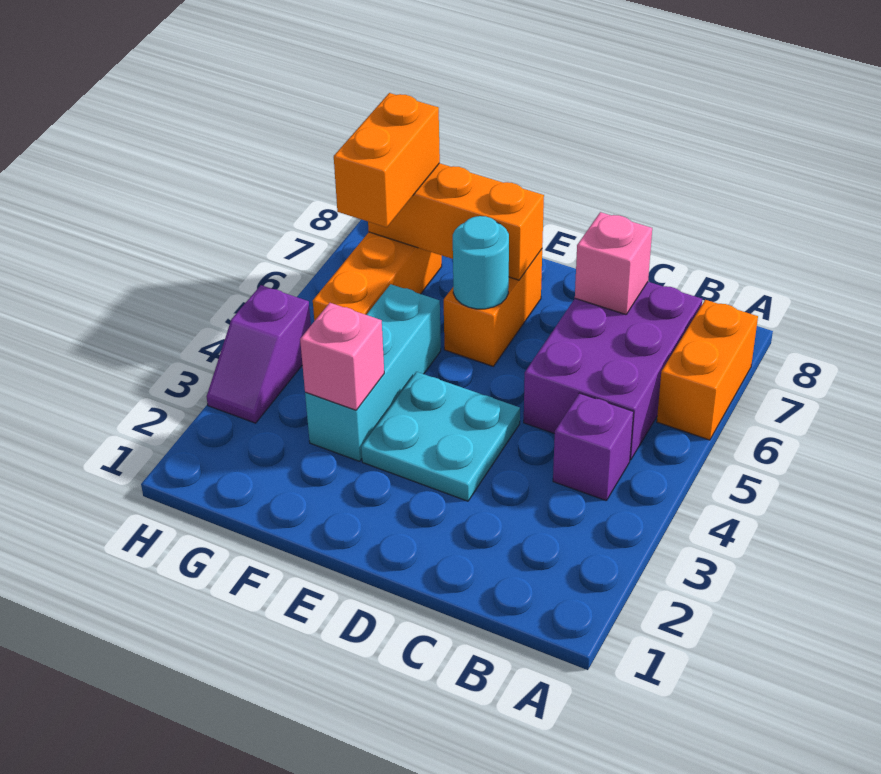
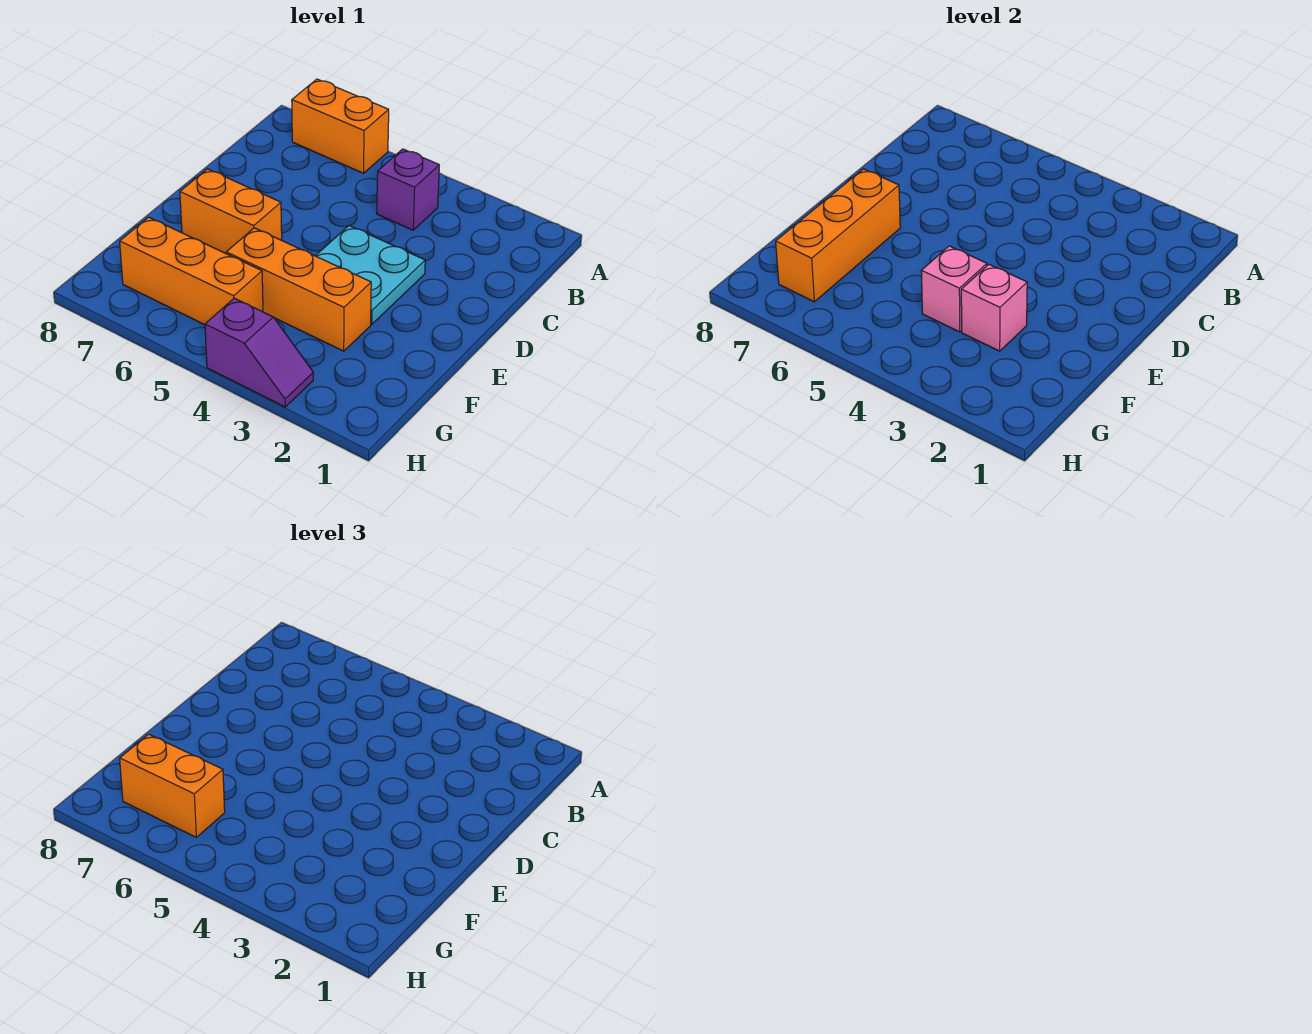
purple 2x3 brick [524,282,702,460] -> none
pink 1x1 brick [575,212,652,315] -> pink 1x1 brick moved to [921,246,987,332]
cyan 1x1 round brick [453,216,509,309] -> none
cyan 1x3 brick [305,284,441,461] -> orange 1x3 brick [226,228,371,351]

